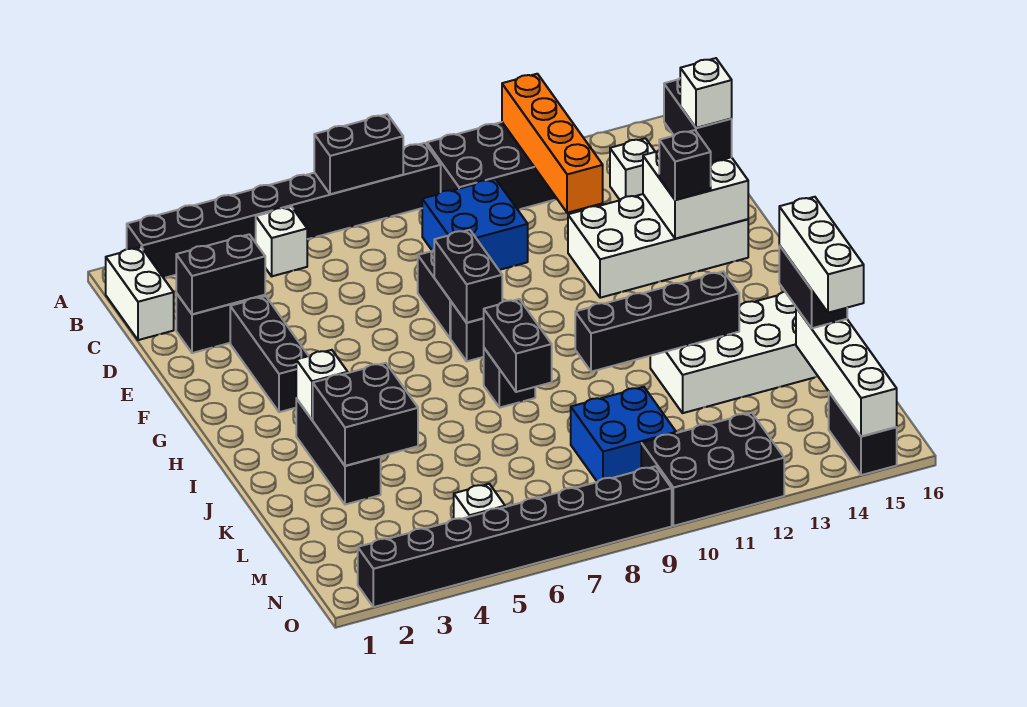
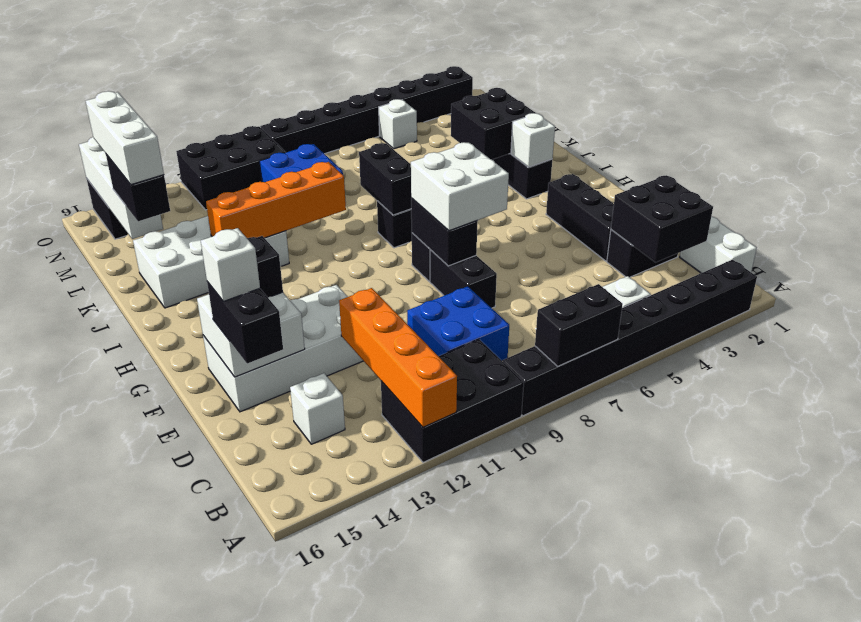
black 1x2 brick [176,234,265,314] -> black 2x2 brick [611,175,713,262]
none -> white 2x2 brick [411,142,509,231]
black 1x4 brick [575,271,739,372] -> orange 1x4 brick [206,162,346,238]

